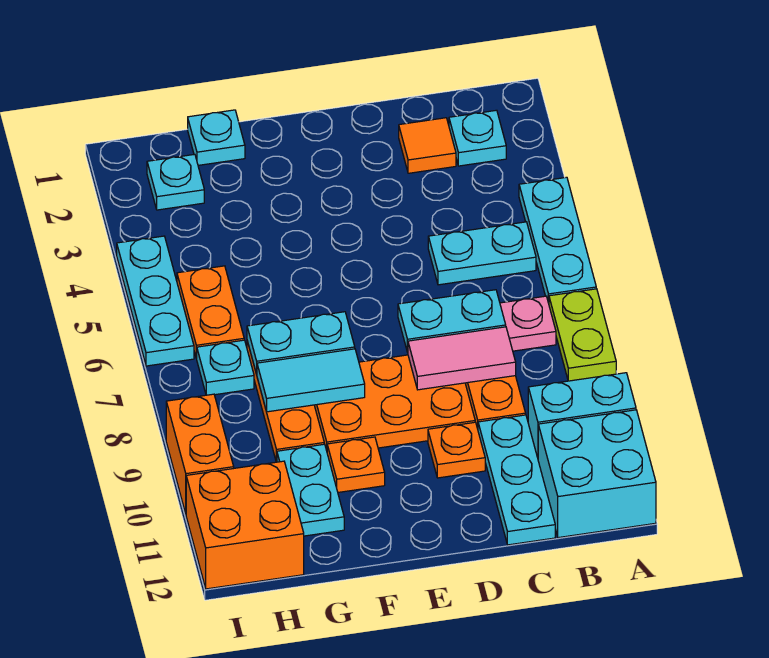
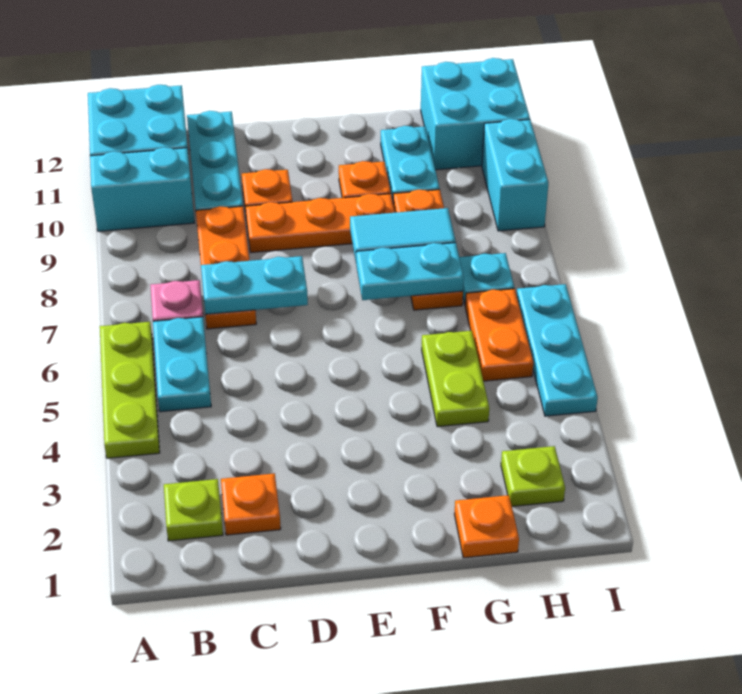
cyan 1x3 plate [519,177,596,303] -> lime 1x3 plate [100,322,160,458]
lime 1x2 plate [549,289,616,381] -> lime 1x2 plate moved to [422,331,489,427]
cyan 1x1 plate [449,110,506,166] -> lime 1x1 plate [164,479,223,541]
cyan 1x2 plate [428,222,536,285] -> cyan 1x2 plate turned to [153,317,211,412]
orange 1x1 tile [399,118,456,173] -> orange 1x1 plate [221,473,281,535]
pink 1x2 tile [408,327,516,390] -> none
orange 2x3 plate [314,355,475,450] -> orange 1x3 plate [246,194,395,253]
cyan 1x1 plate [188,110,245,165] -> orange 1x1 plate [454,495,519,558]
cyan 1x1 plate [147,154,204,210] -> lime 1x1 plate [501,446,565,506]
orange 2x2 brick [186,461,304,589] -> cyan 2x2 brick [421,58,530,170]
orange 1x2 brick [166,394,234,513] -> cyan 1x2 brick [482,119,548,231]

